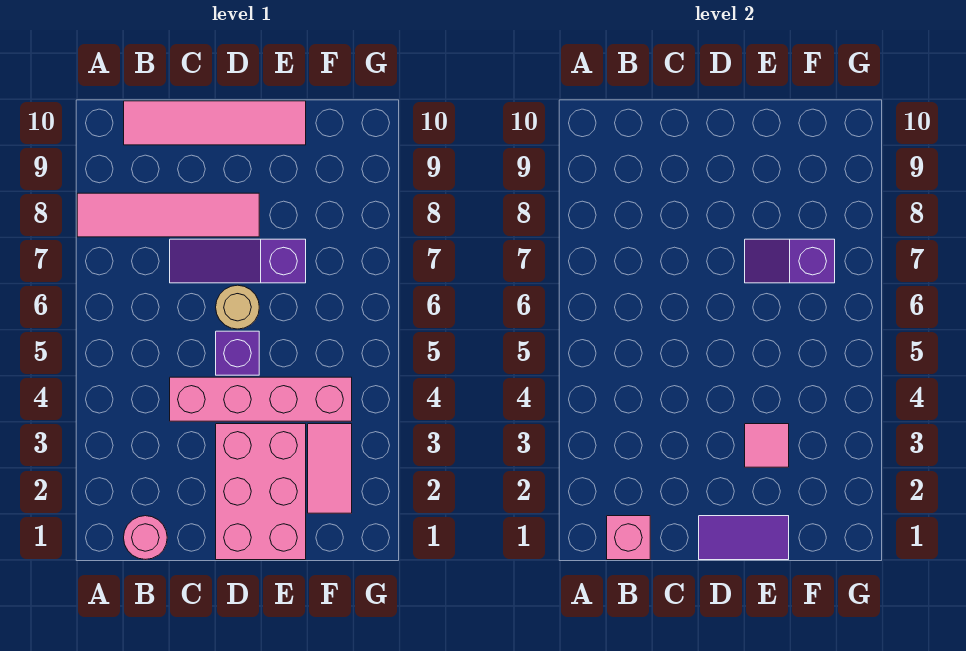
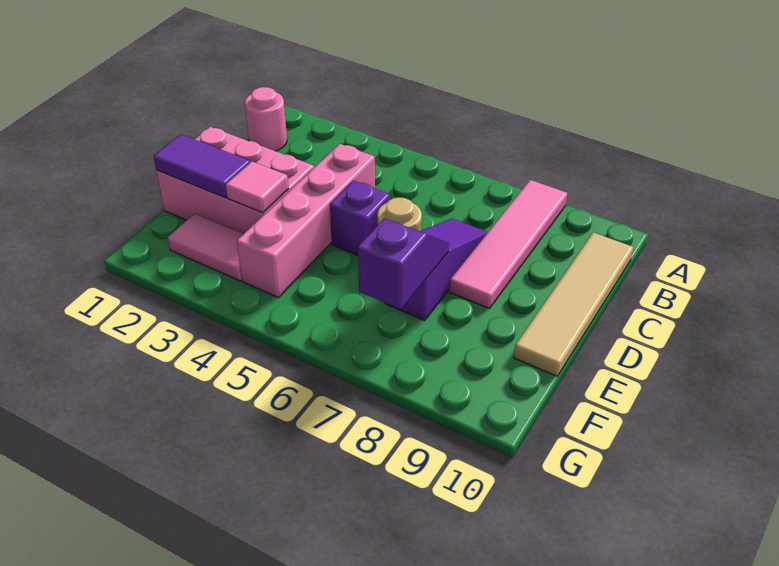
pink 1x1 brick [607,516,650,560] -> none
pink 1x4 tile [124,101,306,145] -> tan 1x4 tile [514,232,633,376]
purple 1x2 tile [699,516,789,560] -> purple 1x2 tile turned to [154,134,250,198]

